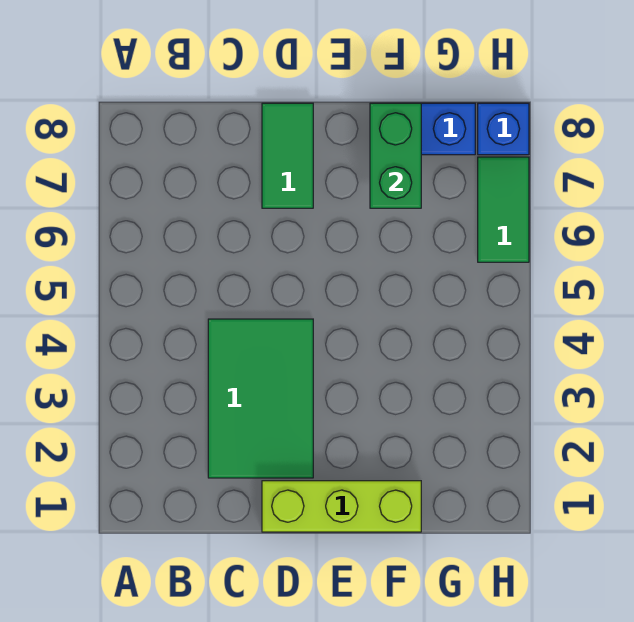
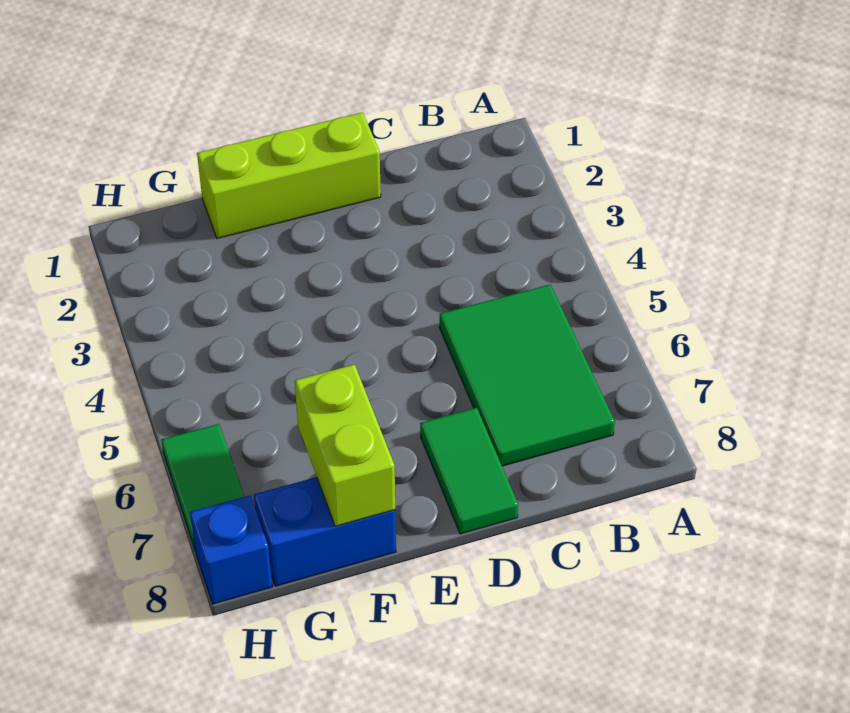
green 2x3 tile [208,319,313,478] -> green 2x3 tile moved to [440,285,615,466]
green 1x2 brick [370,103,421,208] -> lime 1x2 brick [295,365,395,526]

